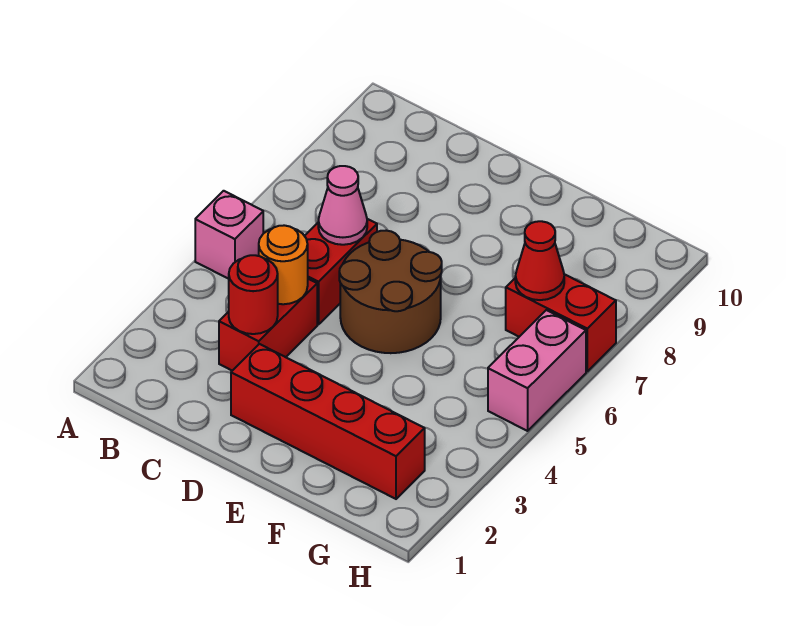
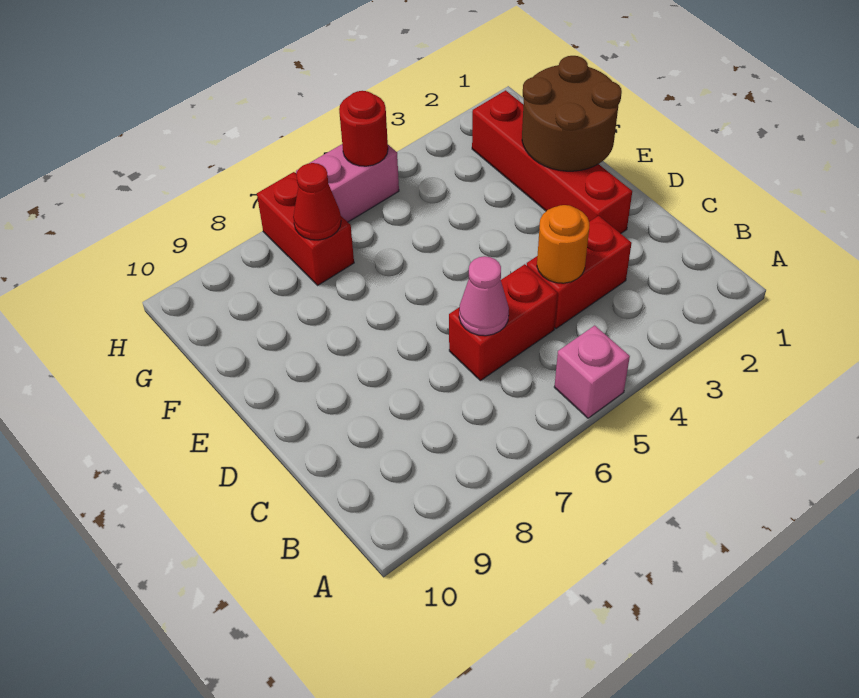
red 1x1 round brick [229,255,278,334] -> red 1x1 round brick moved to [339,91,388,166]
brown 2x2 round brick [339,231,442,353] -> brown 2x2 round brick moved to [522,56,622,171]

